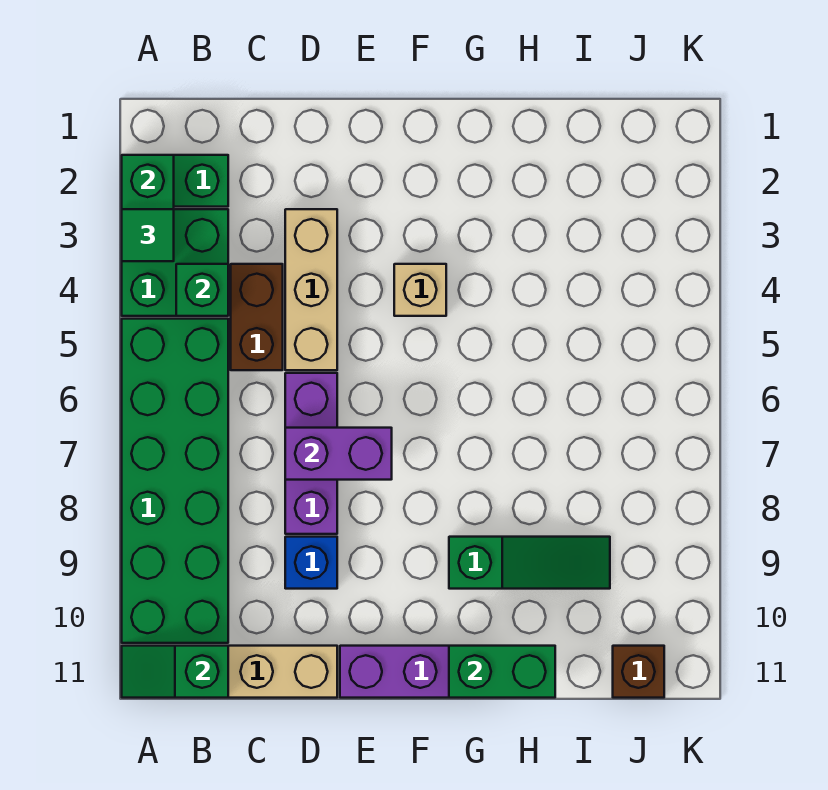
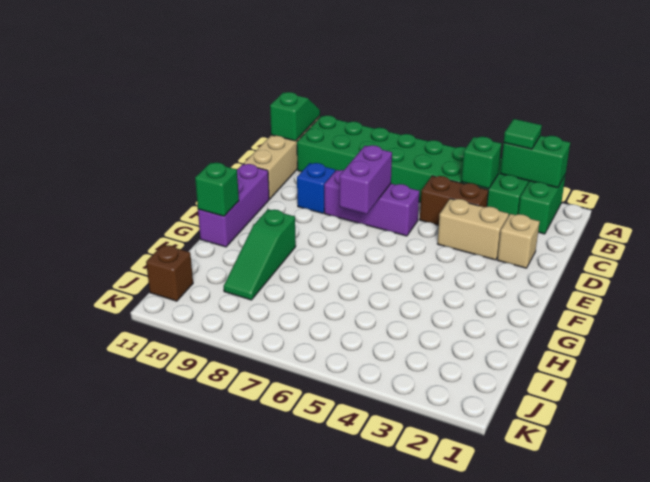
tan 1x3 brick [285,209,337,370] -> tan 1x2 brick [437,199,509,260]
tan 1x1 brick [394,264,446,316] -> tan 1x1 brick moved to [497,214,540,268]
green 1x2 brick [449,646,555,698] -> green 1x1 brick [195,163,239,216]

